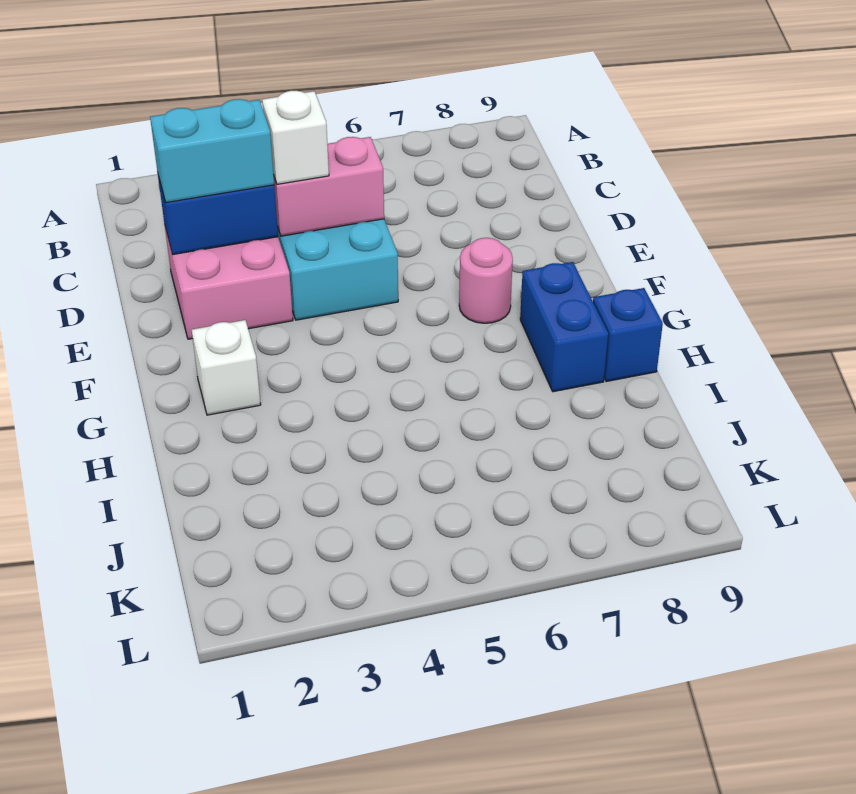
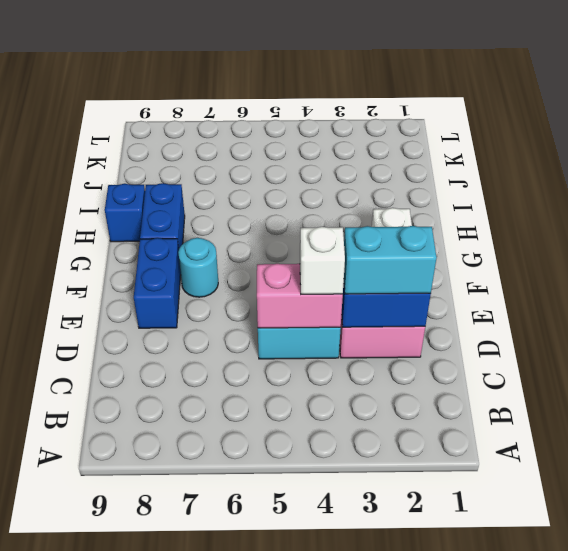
none -> blue 1x2 brick [134,238,181,328]
pink 1x1 round brick [459,238,513,323] -> cyan 1x1 round brick [178,238,218,297]

